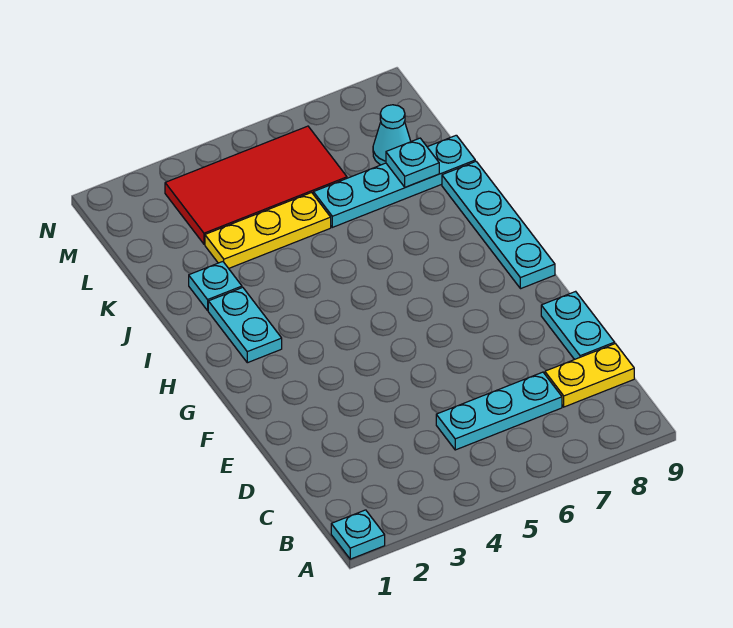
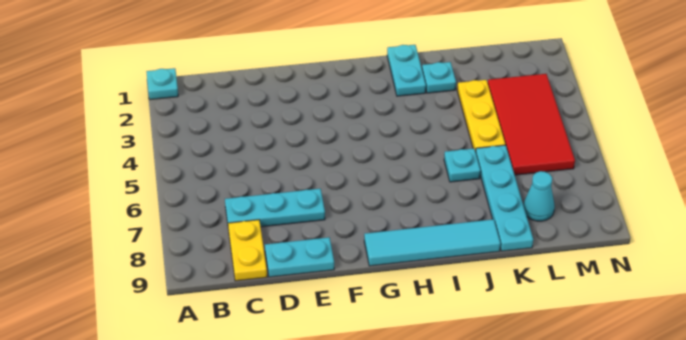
cyan 1x3 plate [436,372,562,450] -> cyan 1x3 plate turned to [225,189,325,227]
cyan 1x4 plate [442,161,555,289] -> cyan 1x4 tile [364,219,500,266]
cyan 1x2 plate [208,287,282,363] -> cyan 1x2 plate turned to [387,45,426,96]
cyan 1x1 plate [386,138,439,187] -> cyan 1x1 plate moved to [444,149,481,182]

